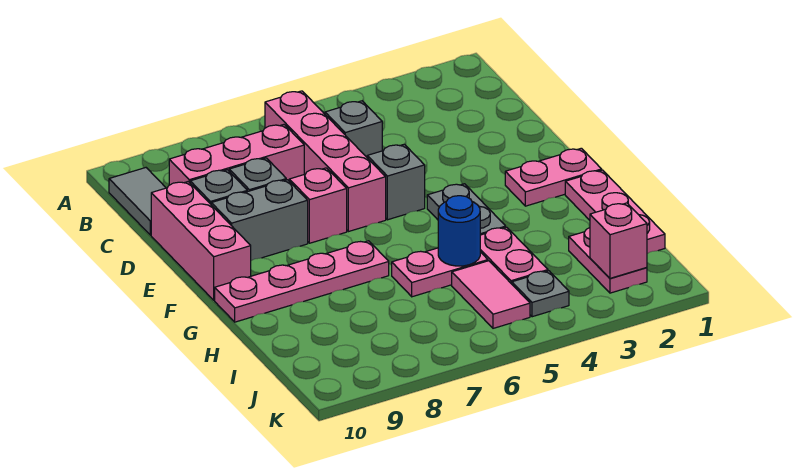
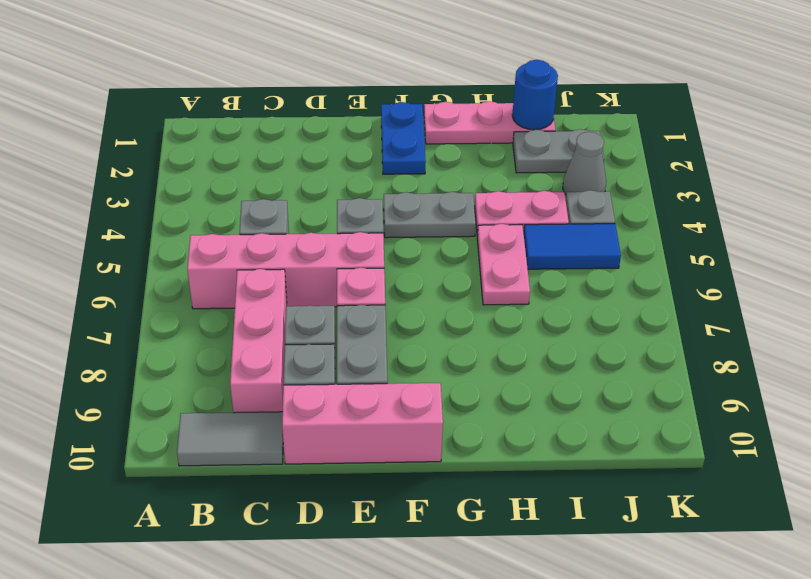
pink 1x2 plate [505,148,602,206] -> blue 1x2 plate [381,102,426,174]
pink 1x4 plate [215,241,389,322] -> none
blue 1x1 round brick [438,196,480,266] -> blue 1x1 round brick moved to [512,60,558,130]
pink 1x2 plate [569,228,647,293] -> grey 1x2 plate [513,129,604,173]
pink 1x2 tile [452,261,530,328] -> blue 1x2 tile [524,224,621,269]
pink 1x1 brick [590,203,647,278] -> none
none -> grey 1x1 cone [563,132,606,194]

